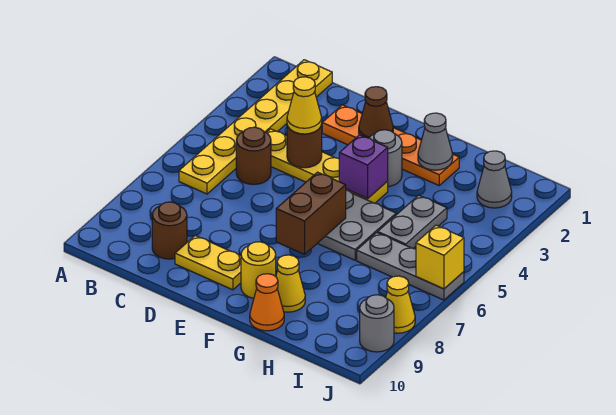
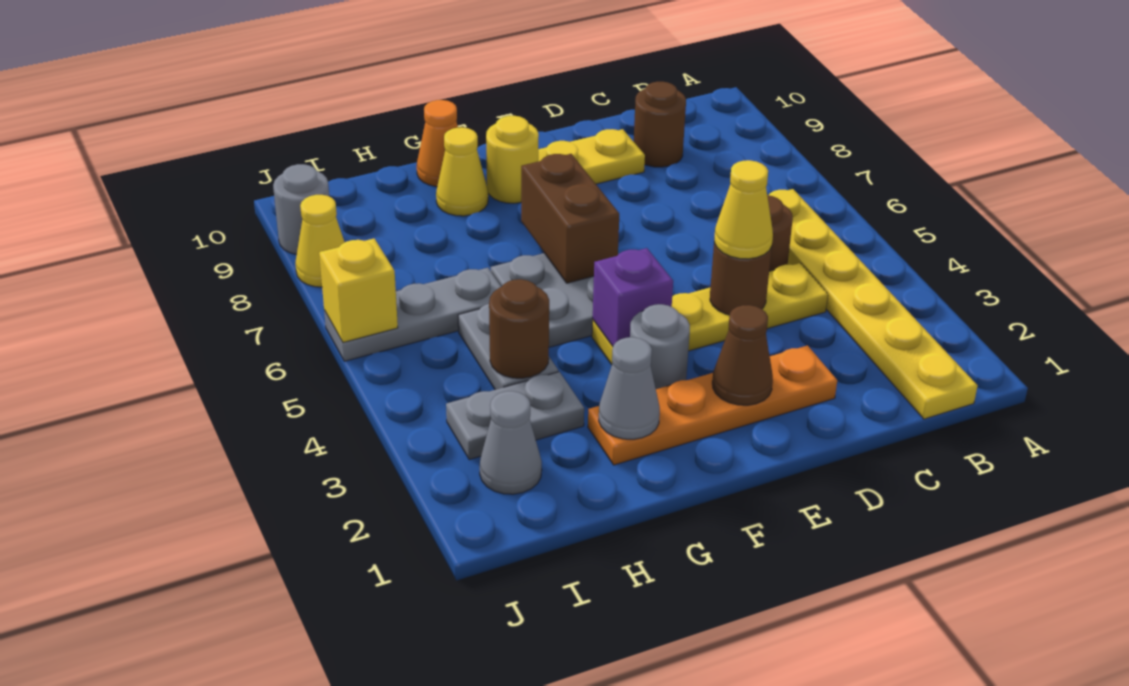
none -> grey 1x2 plate [446,372,584,460]
none -> brown 1x1 round brick [489,279,549,378]

